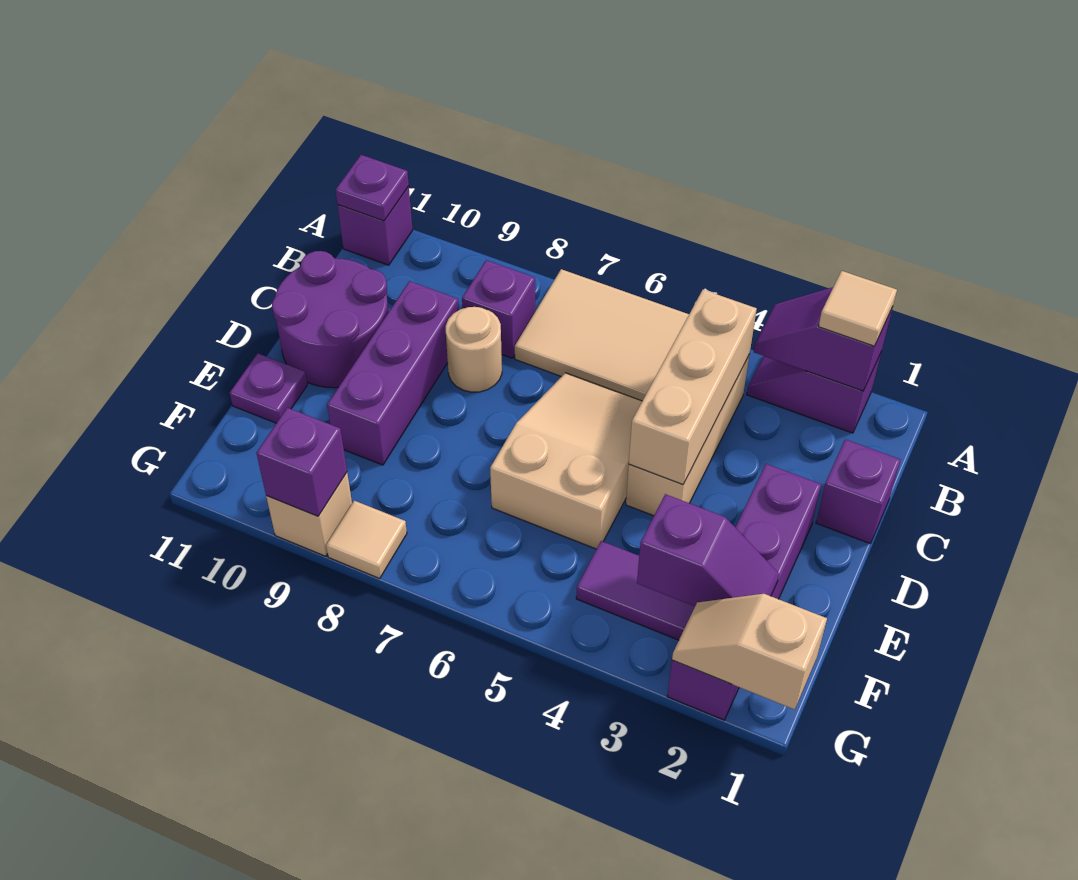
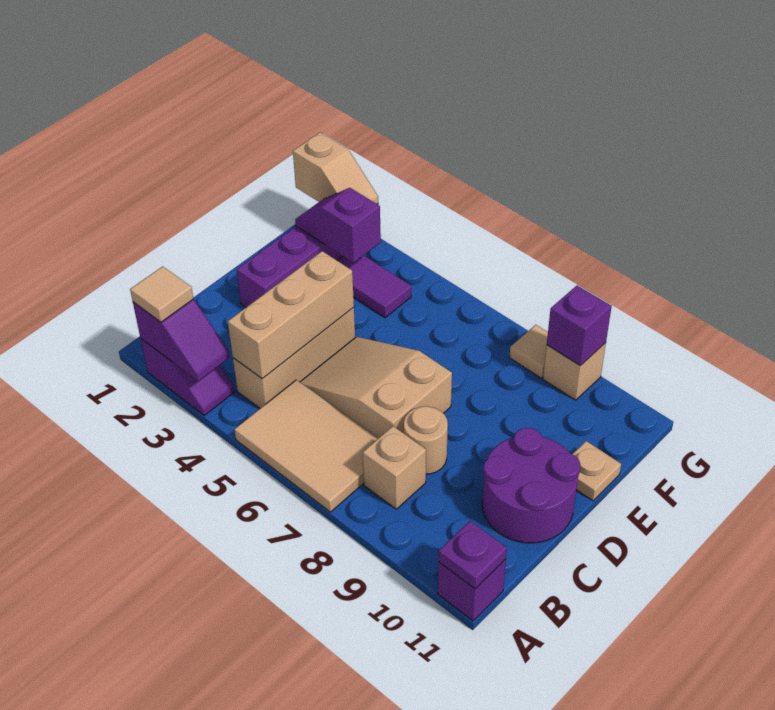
purple 1x1 brick [462,260,535,358] -> tan 1x1 brick [363,426,426,509]
purple 1x1 brick [816,439,901,544] -> none
tan 2x3 slope [490,373,642,549] -> tan 2x3 slope turned to [300,337,452,438]
purple 1x3 brick [327,281,459,465] -> none
purple 1x1 plate [230,353,307,423] -> tan 1x1 plate [572,441,621,501]

